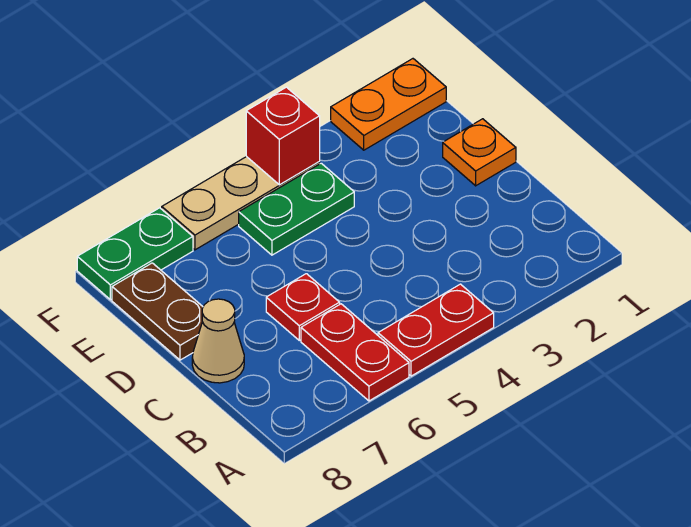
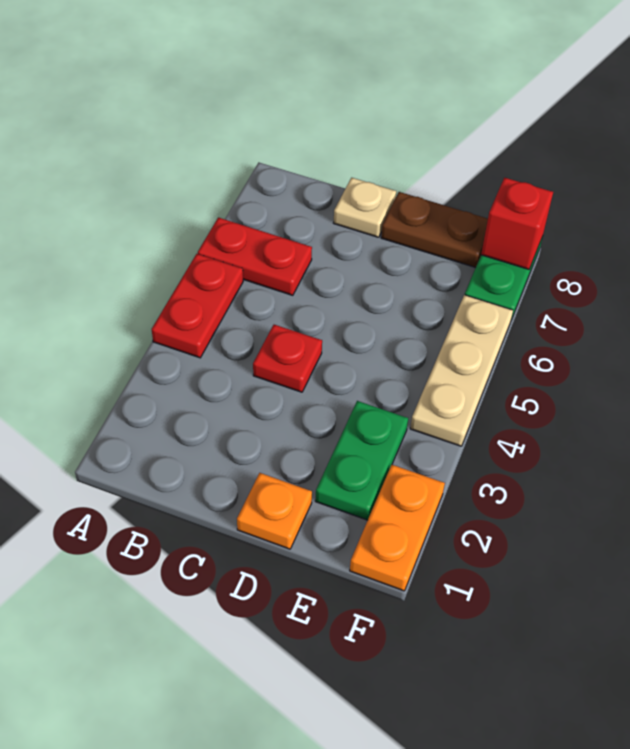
red 1x1 plate [266,274,340,340] -> red 1x1 plate moved to [253,325,322,392]
tan 1x1 cone [192,299,244,383] -> tan 1x1 plate [334,178,396,237]
green 1x2 plate [239,163,354,255] -> green 1x2 plate moved to [315,401,408,520]
red 1x1 brick [246,87,320,185] -> red 1x1 brick moved to [481,178,553,269]

